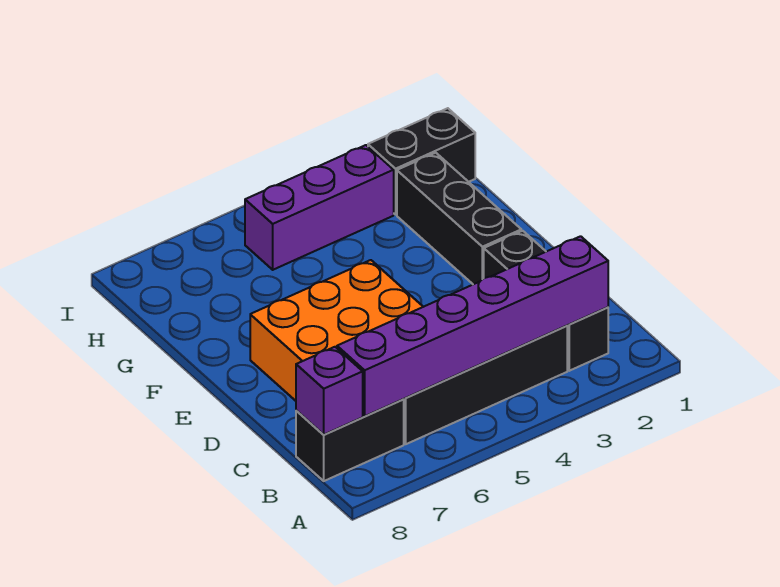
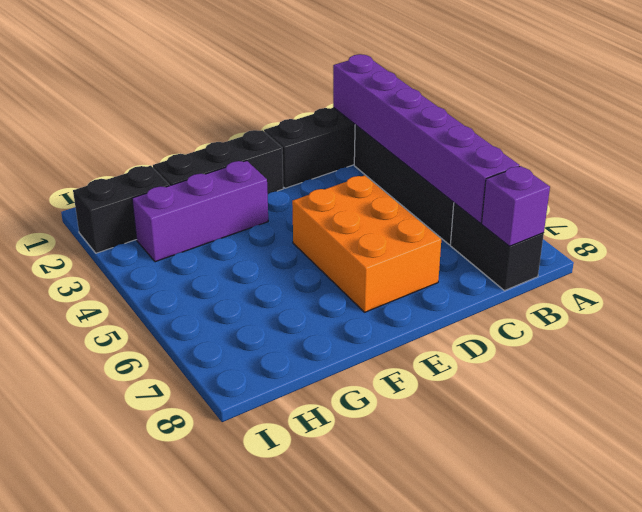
black 1x2 brick [368,108,475,215] -> black 1x2 brick turned to [73,166,169,253]
purple 1x3 brick [245,145,394,270] -> purple 1x3 brick turned to [132,161,268,262]

